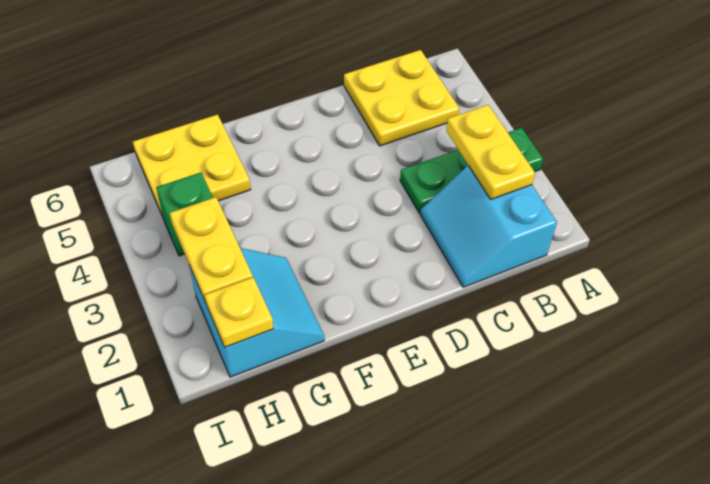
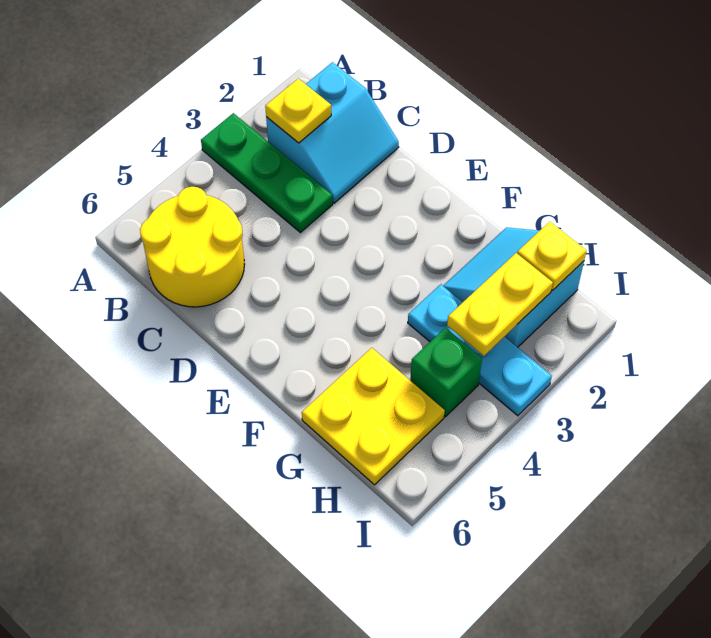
yellow 1x2 plate [446,105,535,199] -> yellow 1x1 plate [265,79,331,143]
yellow 2x2 plate [344,50,459,146] -> yellow 2x2 round brick [140,187,244,307]
none -> cyan 1x3 plate [408,284,552,416]

